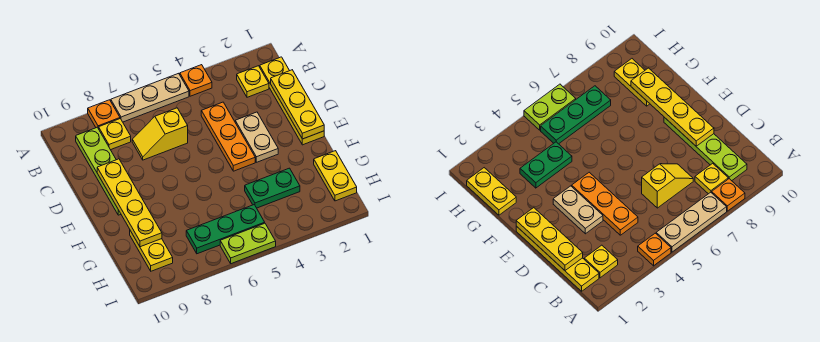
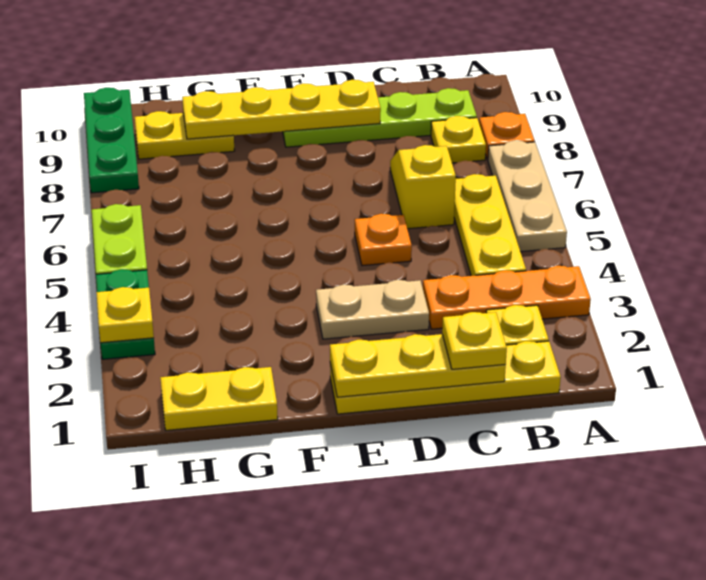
orange 1x1 plate [180,65,212,96] -> orange 1x1 plate moved to [355,214,412,266]
none -> yellow 1x3 plate [454,174,526,276]
none -> yellow 1x1 plate [442,312,507,369]
orange 1x3 plate [201,102,255,171] -> orange 1x3 plate moved to [423,266,591,329]
green 1x2 plate [245,168,300,208] -> green 1x2 plate moved to [96,269,155,359]
green 1x3 plate [186,205,265,254] -> green 1x3 plate moved to [84,88,139,193]
none -> yellow 1x1 plate [96,287,154,343]

